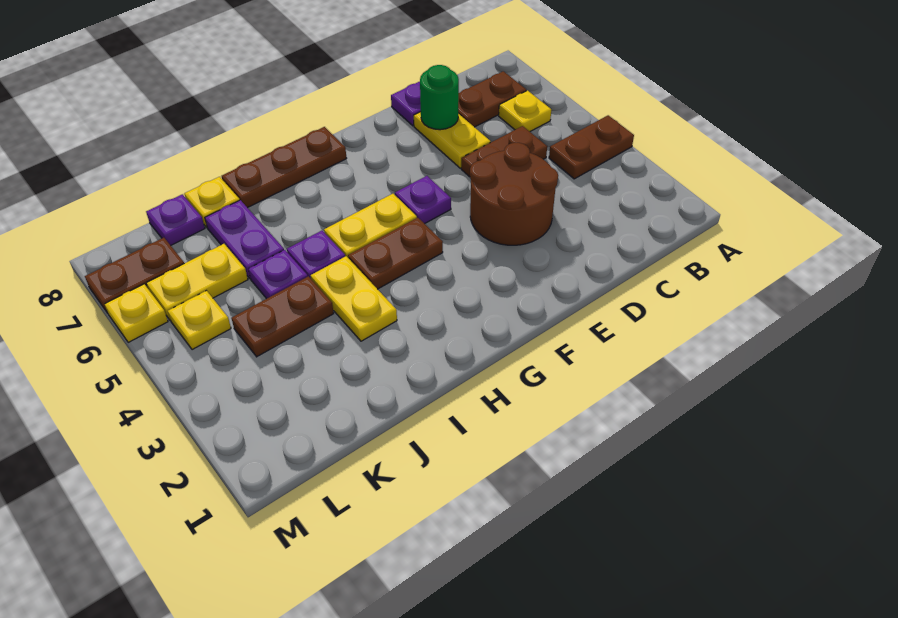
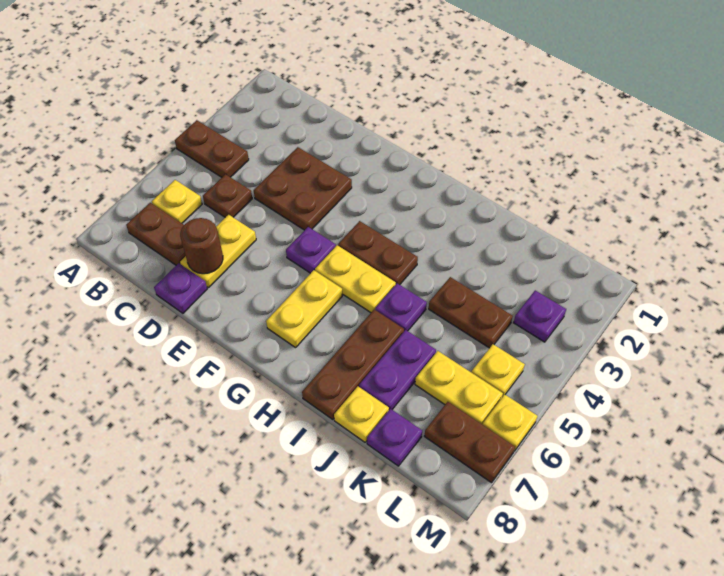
brown 1x2 plate [461,126,547,177] -> brown 1x1 plate [203,174,252,217]
brown 2x2 round brick [470,143,558,245] -> brown 2x2 plate [254,147,352,230]
green 1x1 round brick [420,65,459,130] -> brown 1x1 round brick [180,218,223,274]
brown 1x3 plate [222,127,347,208] -> brown 1x3 plate turned to [302,309,404,420]
yellow 1x2 plate [311,256,397,341] -> yellow 1x2 plate moved to [266,270,342,348]
purple 1x1 plate [248,250,308,299] -> purple 1x1 plate moved to [514,290,566,342]

